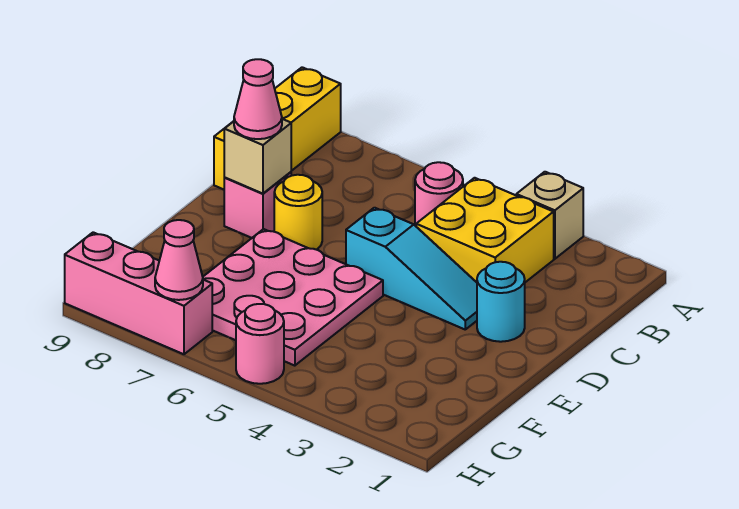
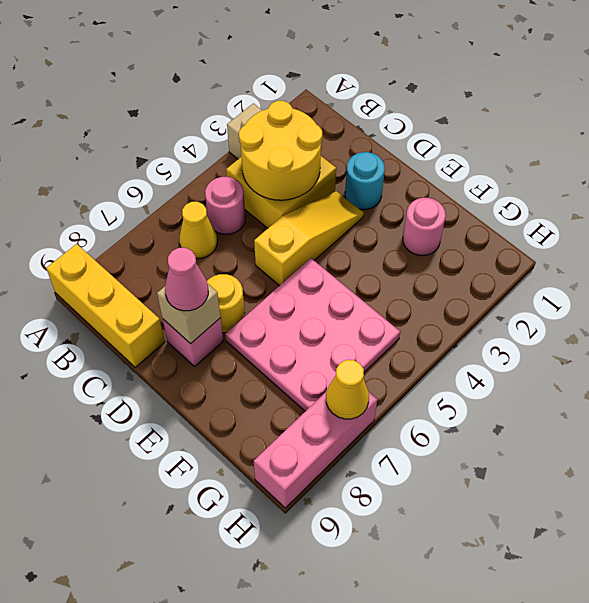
none -> yellow 2x2 round brick [239,101,322,200]
none -> yellow 1x1 cone [179,202,217,258]
cyan 1x3 slope [346,208,477,329] -> yellow 1x3 slope [254,191,364,286]
pink 1x1 round brick [236,304,284,384] -> pink 1x1 round brick moved to [403,198,446,255]
pink 1x1 cone [155,220,203,300] -> yellow 1x1 cone [326,360,369,419]

